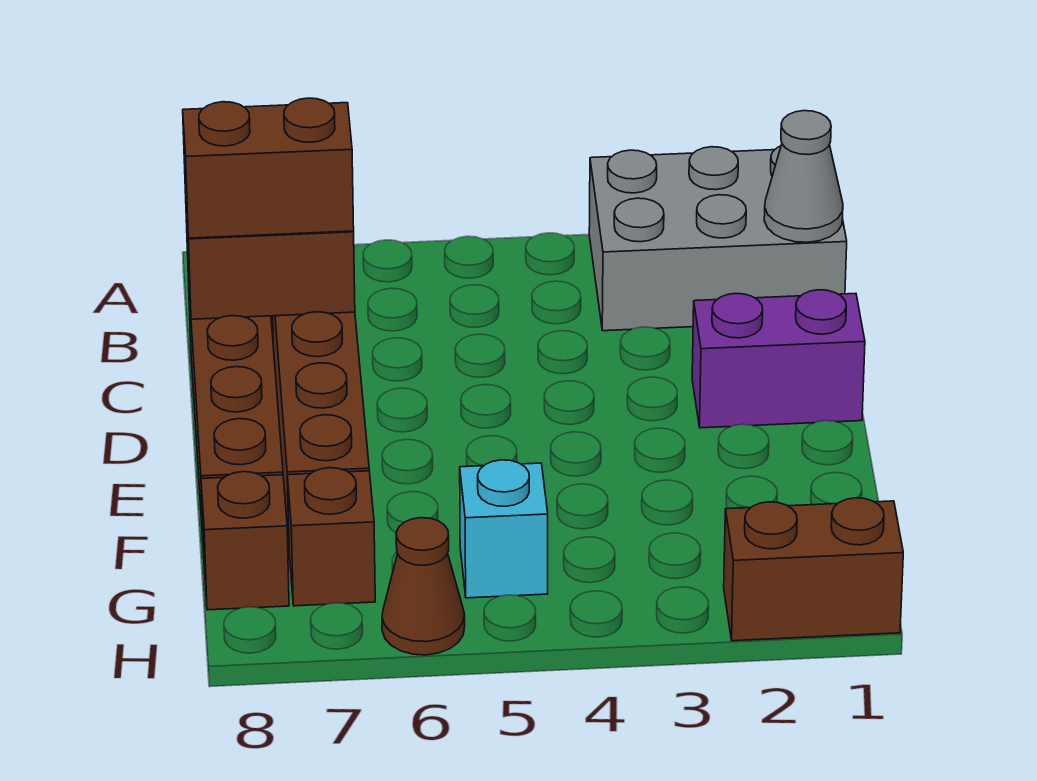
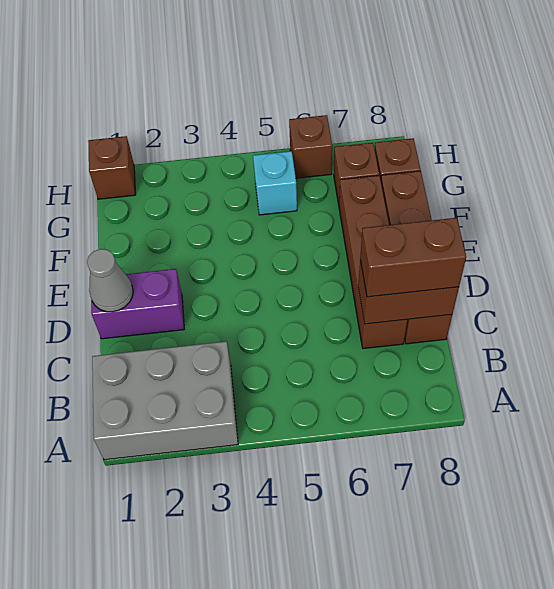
grey 1x1 cone [764,111,843,242] -> grey 1x1 cone moved to [87,249,133,312]
brown 1x2 brick [724,498,903,641] -> brown 1x1 brick [88,136,136,199]
brown 1x1 cone [382,518,465,655] -> brown 1x1 brick [289,115,332,178]

